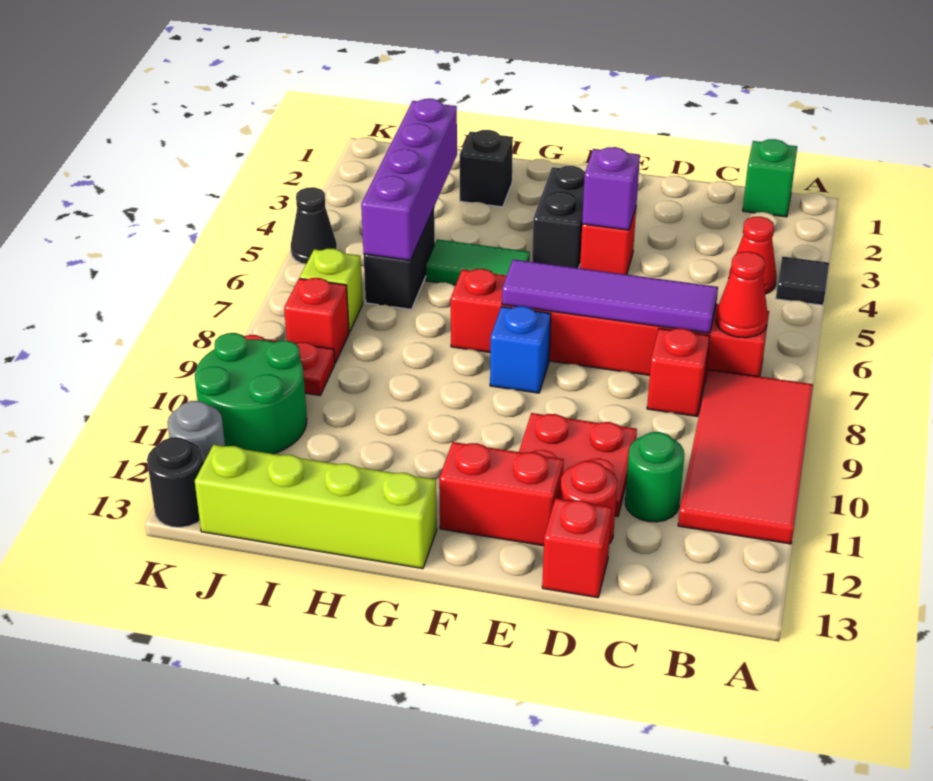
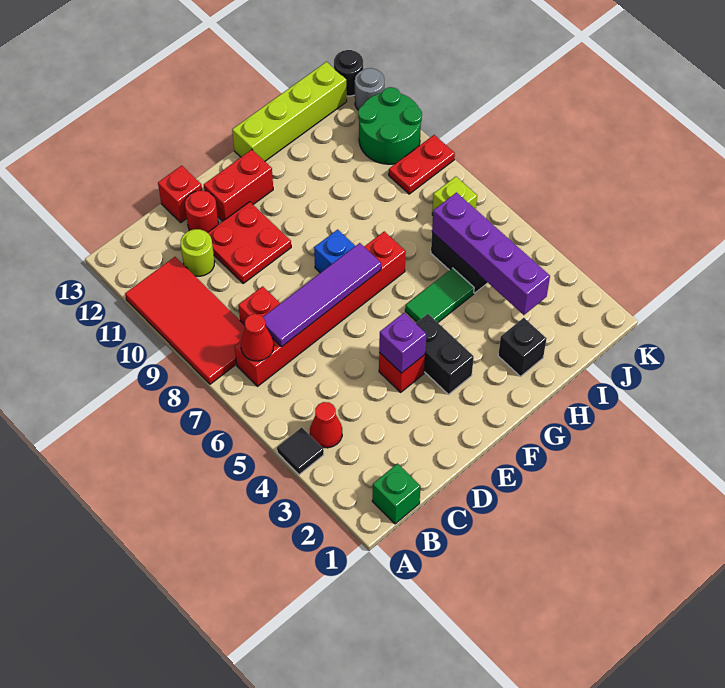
green 1x1 round brick [625,432,684,522] -> lime 1x1 round brick [180,229,215,276]
red 1x1 brick [284,278,349,363] -> none
black 1x1 cone [291,187,337,264] -> none

